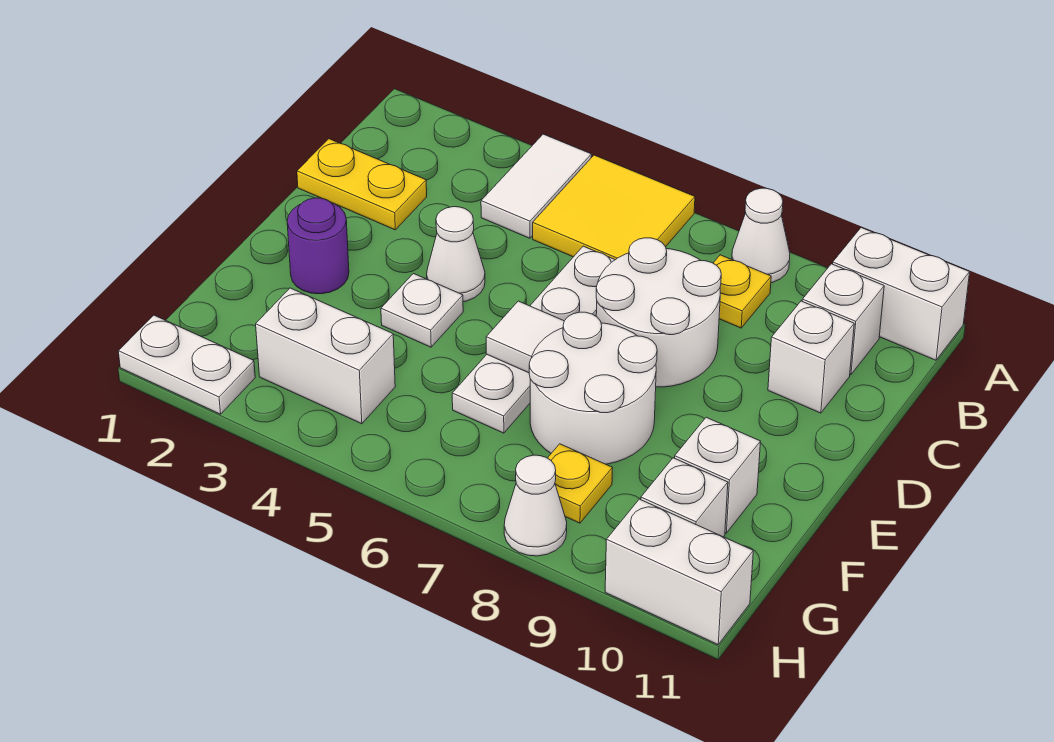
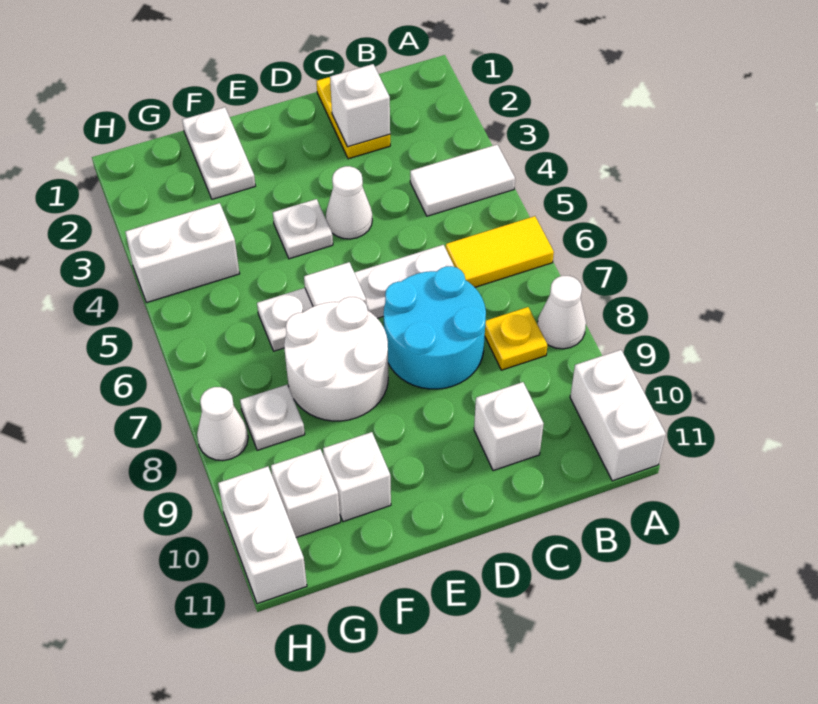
yellow 2x2 tile [533,155,695,260] -> yellow 1x2 tile [446,216,554,287]
white 1x1 brick [802,264,884,375] -> white 1x1 brick moved to [330,64,390,147]
white 2x2 round brick [596,238,721,387] -> cyan 2x2 round brick [384,266,486,389]
purple 1x1 round brick [287,198,349,294] -> none
white 1x2 brick [256,288,395,424] -> white 1x2 brick turned to [125,203,240,302]
yellow 1x1 plate [548,444,612,523] -> white 1x1 plate [240,385,305,450]
white 1x2 plate [118,315,255,414] -> white 1x2 plate moved to [182,107,255,199]

